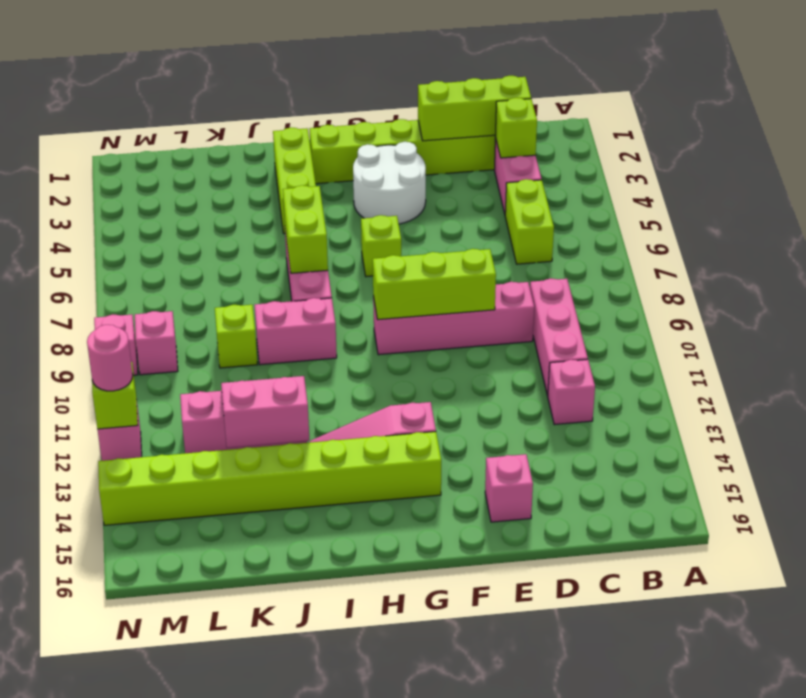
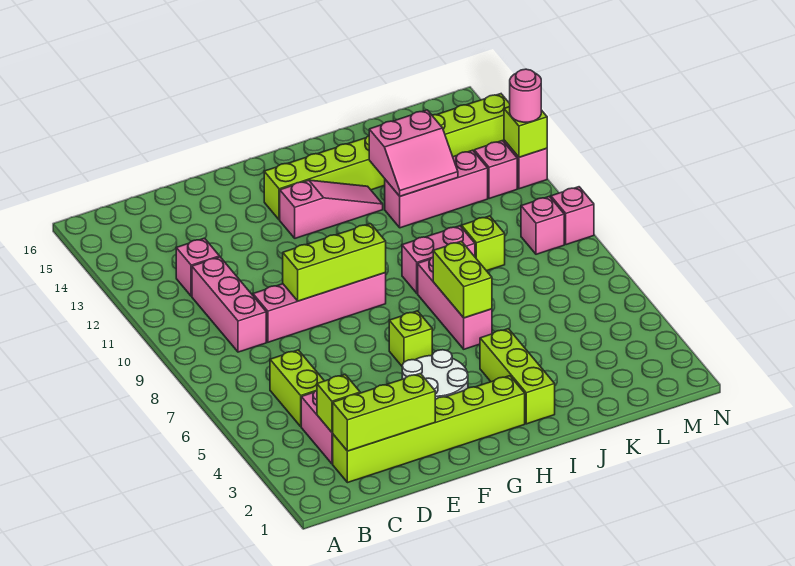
pink 1x1 brick [485,454,533,522] -> pink 1x1 brick moved to [474,141,517,199]

